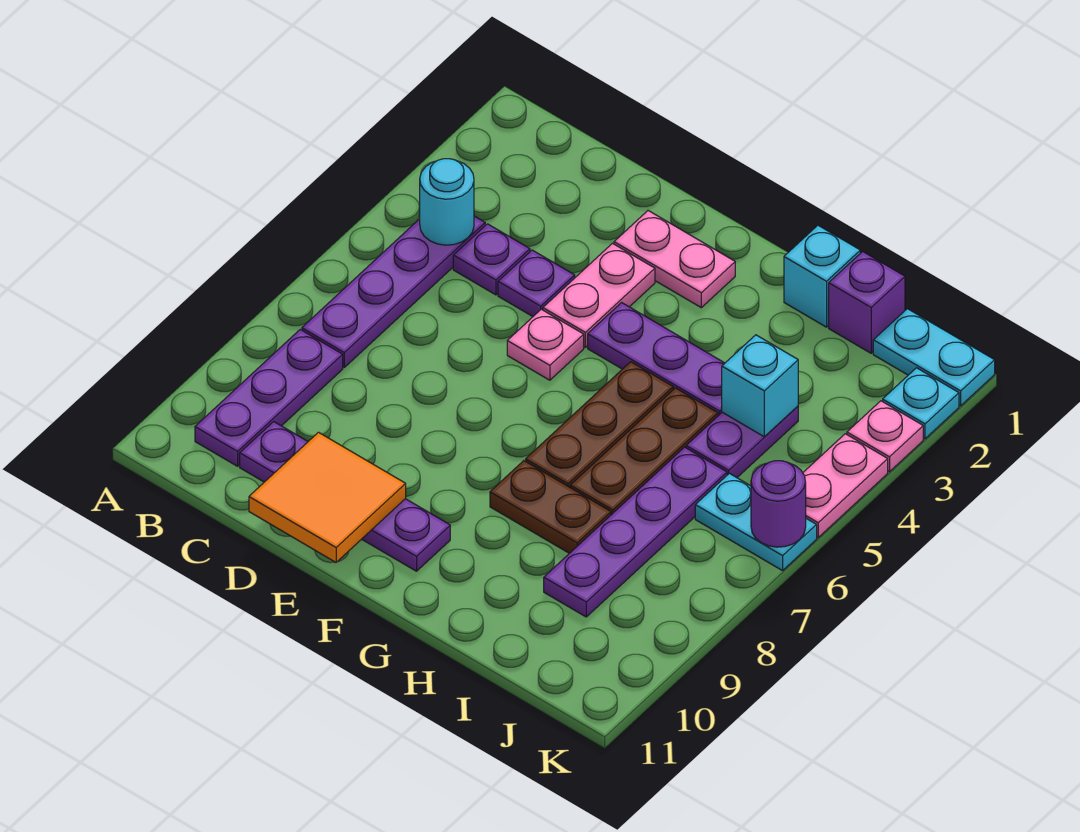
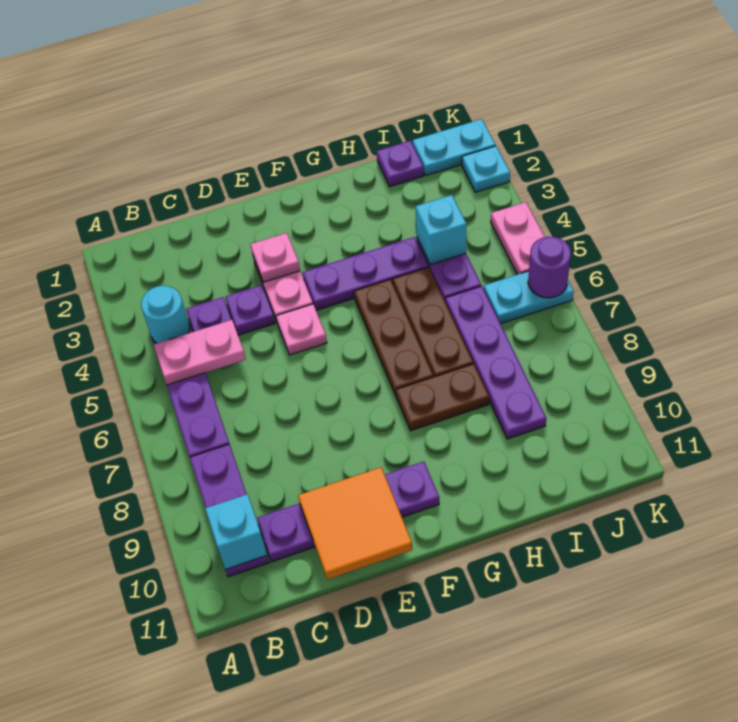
pink 1x2 plate [614,211,735,308] -> pink 1x2 plate moved to [154,320,246,385]
cyan 1x1 brick [784,225,860,327] -> cyan 1x1 brick moved to [205,494,267,570]
purple 1x1 brick [829,251,905,353] -> purple 1x1 plate [377,141,424,187]
pink 1x1 plate [847,401,923,472] -> pink 1x1 plate moved to [250,233,300,282]

